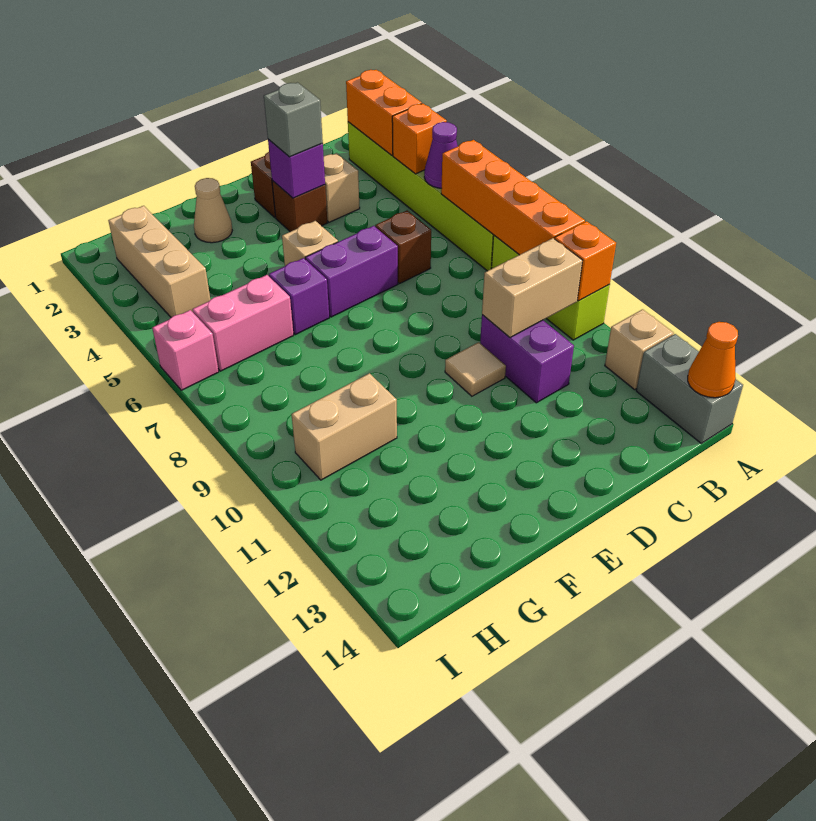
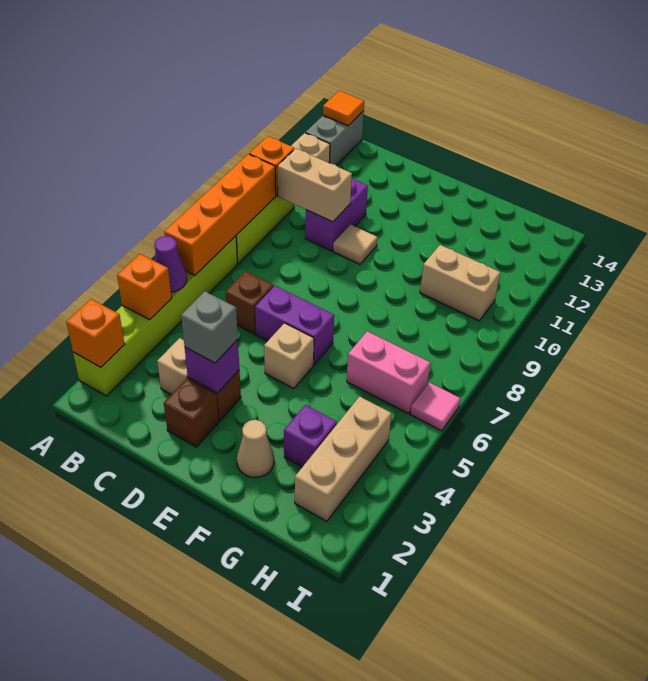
orange 1x2 brick [346,70,422,155] -> orange 1x1 brick [66,299,125,367]
orange 1x1 cone [688,322,738,398] -> orange 1x1 tile [323,91,364,126]
purple 1x1 brick [269,258,329,335] -> purple 1x1 brick moved to [284,405,337,467]
pink 1x1 brick [152,310,219,390] -> pink 1x1 tile [410,383,461,431]

